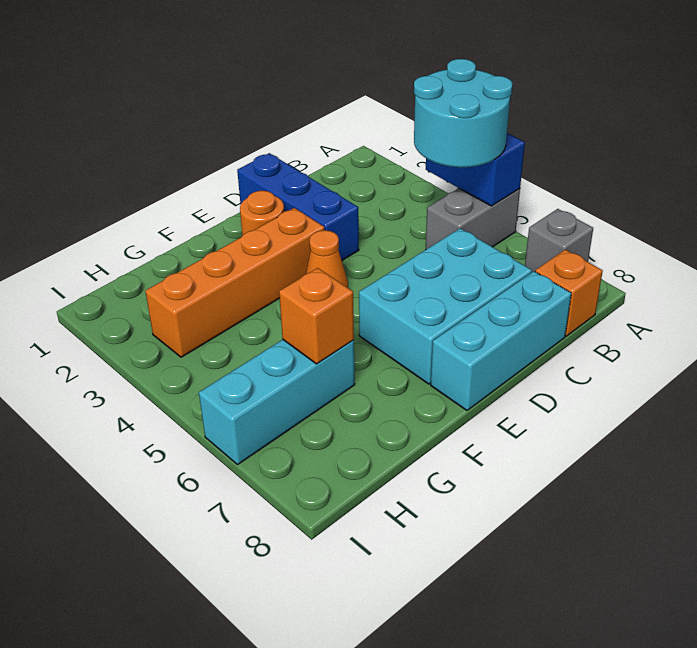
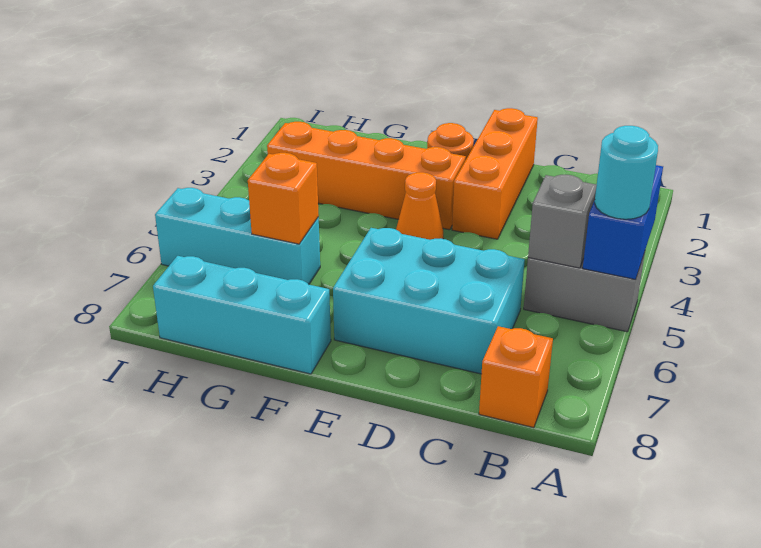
cyan 2x2 round brick [414,59,512,167] -> cyan 1x1 round brick [595,126,658,219]
grey 1x1 brick [525,209,593,272] -> grey 1x1 brick moved to [528,175,597,268]
cyan 1x3 brick [431,271,571,410] -> cyan 1x3 brick moved to [153,256,331,374]
blue 1x3 brick [237,153,359,260] -> orange 1x3 brick [452,108,538,239]

